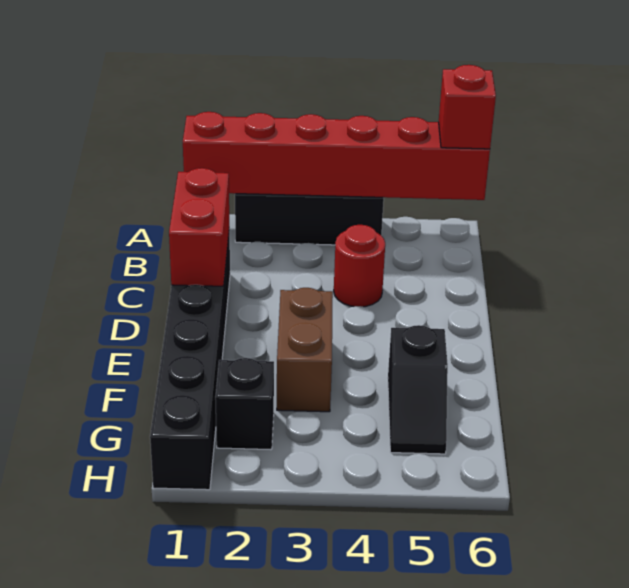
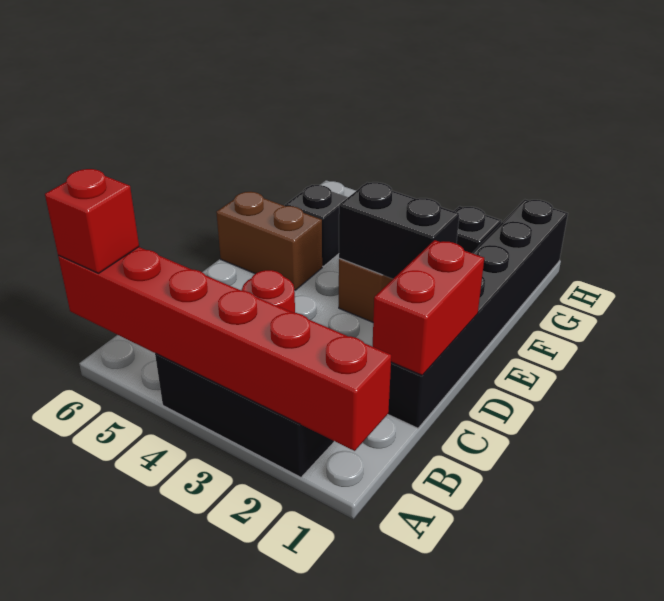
none -> black 1x2 brick [339,182,459,279]
none -> brown 1x2 brick [216,192,322,290]

